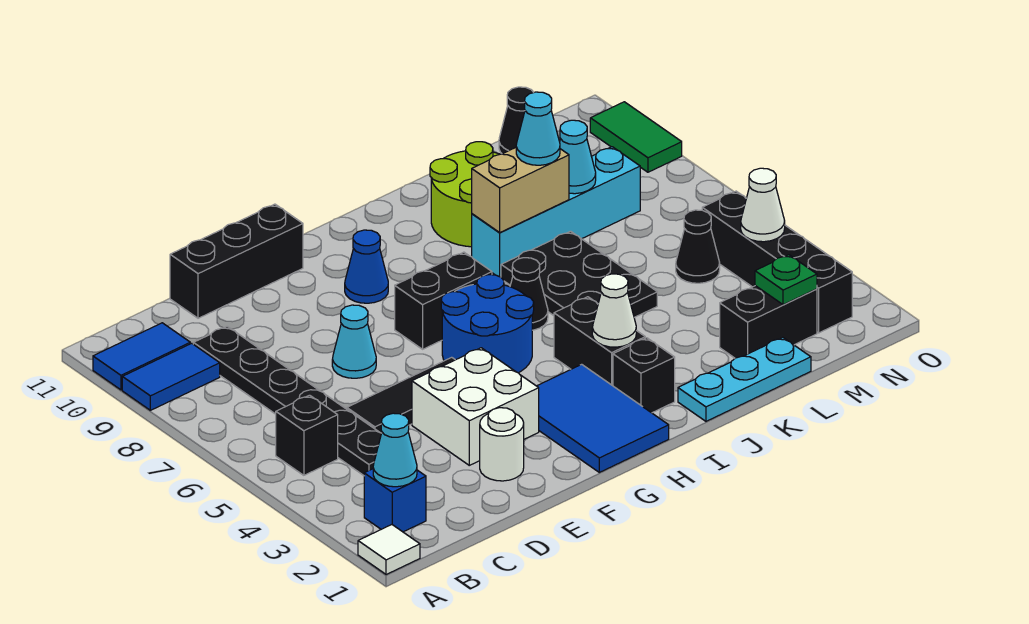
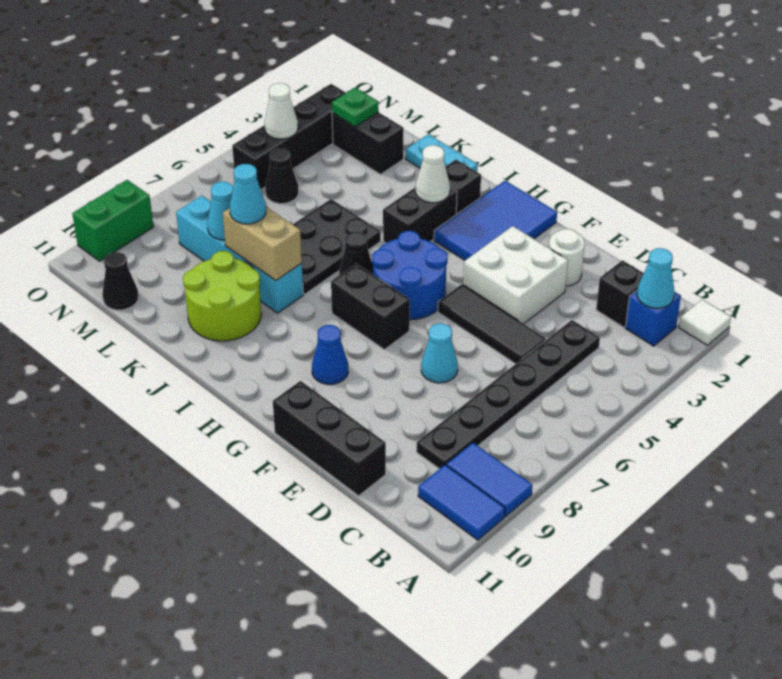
black 1x1 brick [276,395,338,475] -> black 1x1 brick moved to [596,260,644,327]
cyan 1x3 plate [678,337,811,421] -> cyan 1x2 plate [406,134,478,172]
green 1x2 tile [590,102,682,172] -> green 1x2 brick [72,180,153,261]

